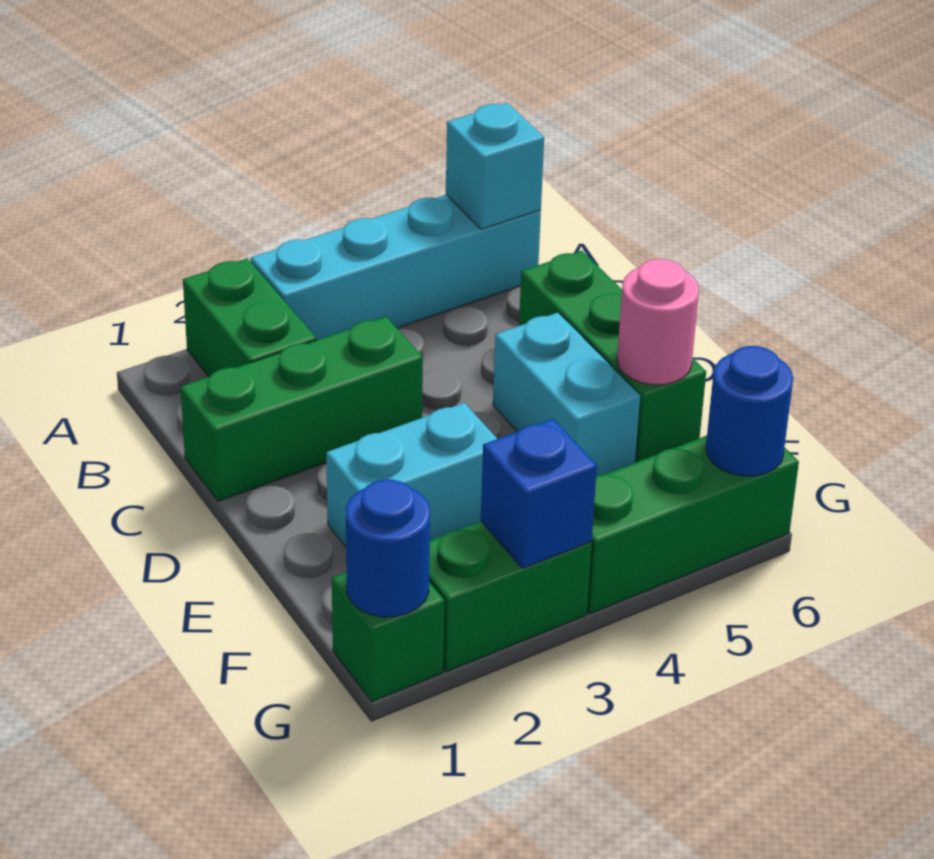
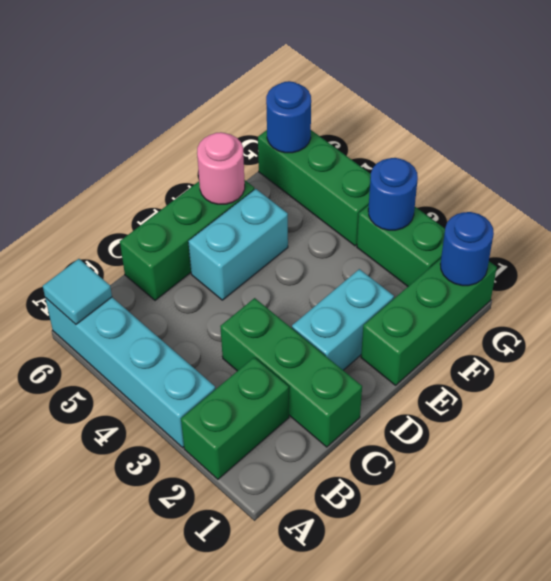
cyan 1x1 brick [446,103,544,229] -> cyan 1x1 tile [43,259,112,324]
cyan 1x2 brick [326,403,497,547] -> cyan 1x2 brick turned to [292,269,394,370]
green 1x1 brick [332,572,444,702] -> green 1x3 brick [361,259,497,385]
blue 1x1 brick [481,419,597,568] -> blue 1x1 round brick [368,158,418,230]

